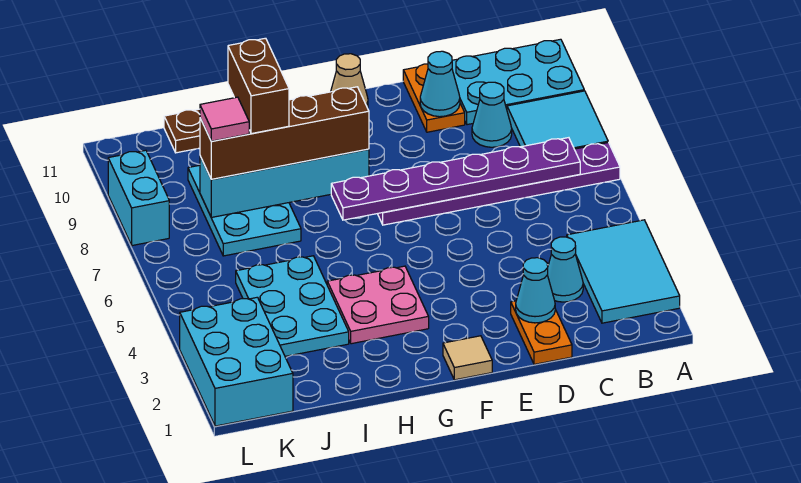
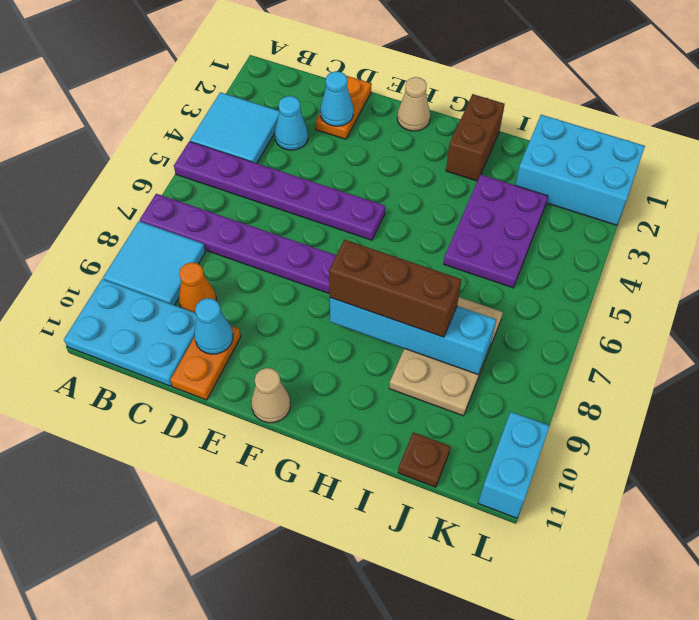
cyan 2x3 tile [567,220,680,323] -> cyan 2x2 tile [190,92,279,163]
purple 1x6 plate [331,138,580,220] -> purple 1x6 plate moved to [174,141,385,240]
cyan 1x1 cone [472,82,512,147] -> orange 1x1 cone [179,262,216,313]
tan 1x1 tile [443,336,492,380] -> tan 1x1 cone [397,77,430,131]
pink 2x2 plate [327,266,429,344] -> none
brown 1x4 brick [200,87,369,179] -> brown 1x3 brick [329,240,462,337]
cyan 2x3 plate [236,256,349,356] -> purple 2x3 plate [444,175,548,288]
cyan 2x3 plate [188,165,301,256] -> tan 2x3 plate [389,297,503,416]
brown 1x2 brick [228,38,289,134] -> brown 1x2 brick moved to [446,94,505,181]
pink 1x1 tile [200,97,249,141] -> none
cyan 2x3 brick [180,297,293,426] -> cyan 2x3 brick turned to [515,115,645,225]
cyan 1x2 brick [108,150,169,246] -> cyan 1x2 brick moved to [478,412,550,518]

